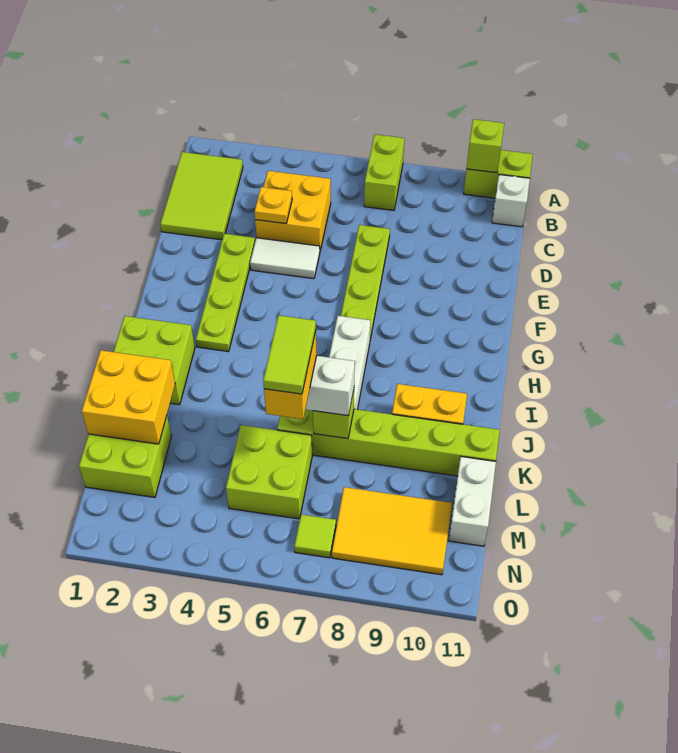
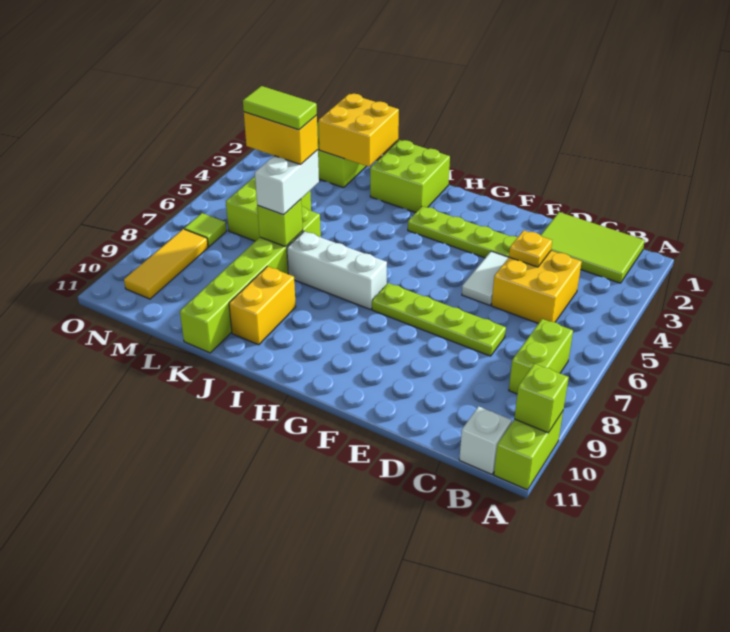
lime 1x2 brick [364,134,404,210] -> lime 1x2 brick turned to [509,319,573,394]
white 1x2 brick [449,457,496,546] -> none
yellow 2x3 tile [332,487,452,575] -> yellow 1x3 tile [124,229,208,299]

